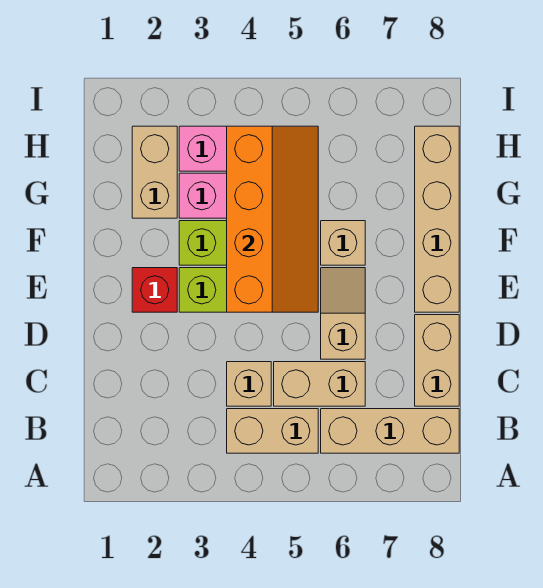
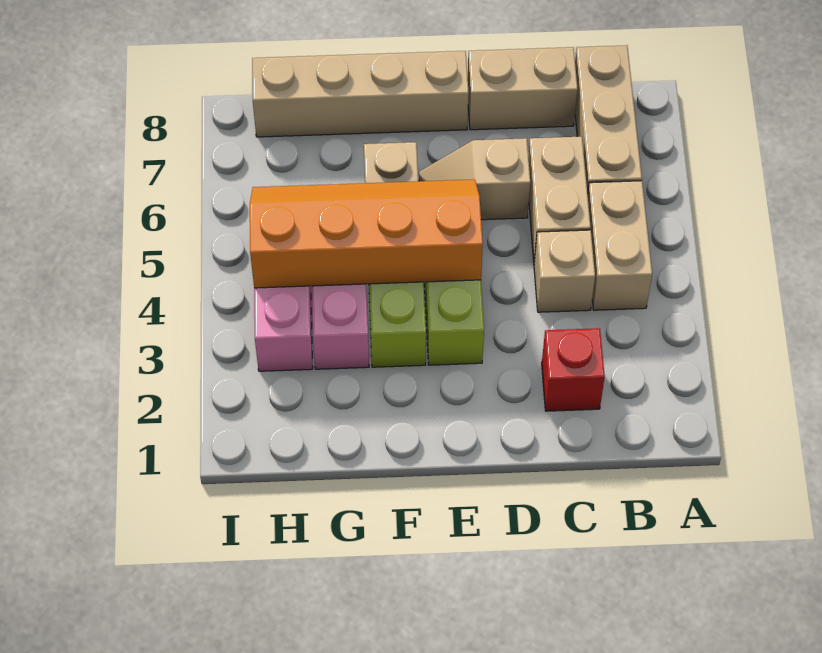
red 1x1 brick [132,268,177,312] -> red 1x1 brick moved to [542,328,605,411]
tan 1x2 brick [132,126,177,218] -> none

